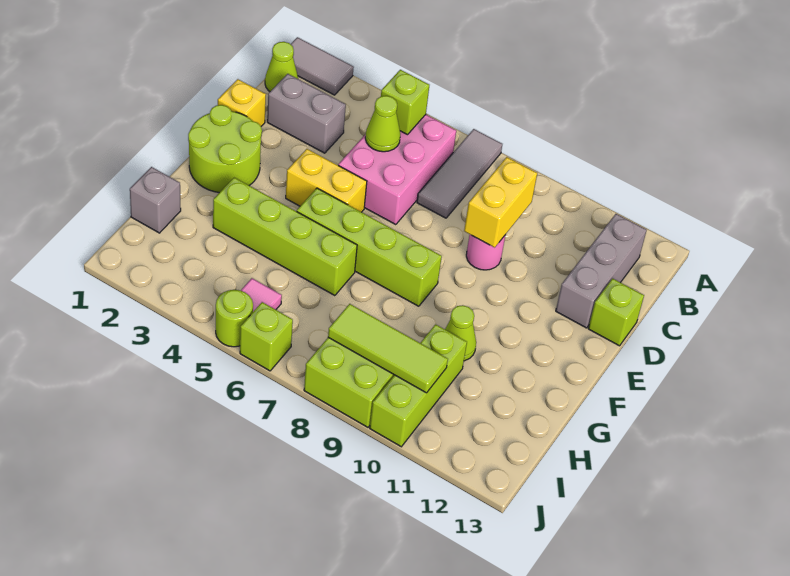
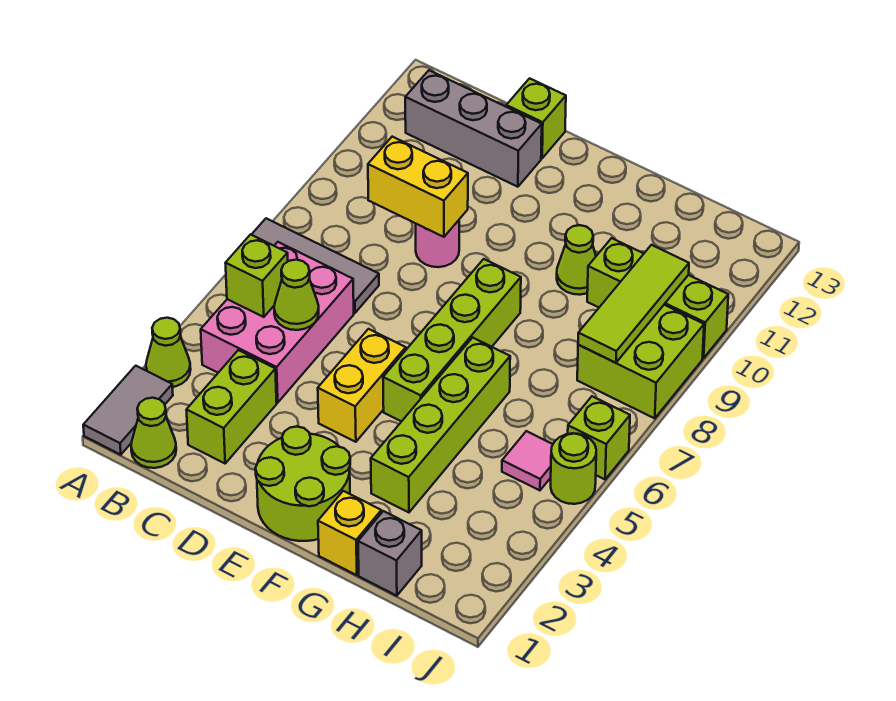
none -> lime 1x1 cone [146,318,191,387]
pink 2x3 brick [338,115,456,225] -> pink 2x3 brick turned to [201,242,354,403]
grey 1x2 brick [267,74,346,153] -> lime 1x2 brick [187,350,277,463]
yellow 1x1 brick [218,79,266,126] -> yellow 1x1 brick moved to [318,491,381,575]

